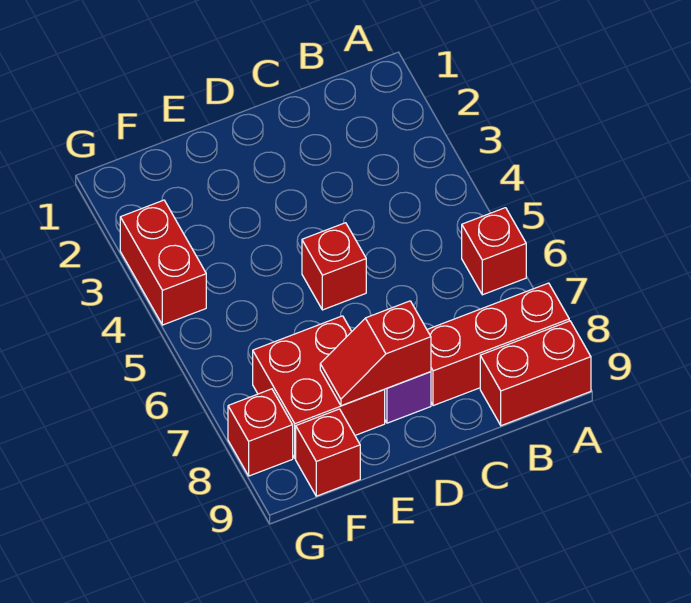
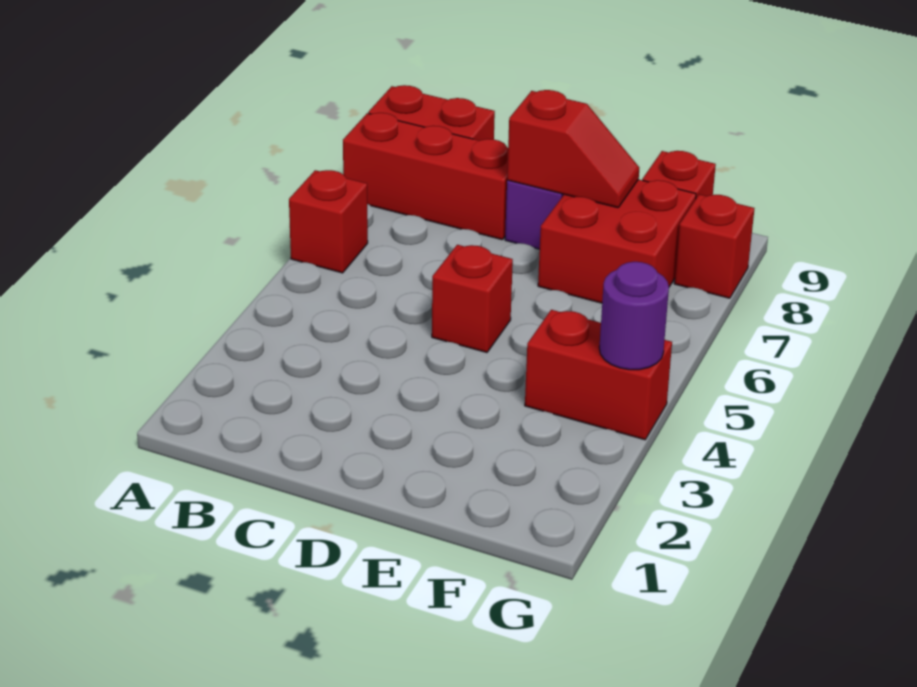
red 1x2 brick [120,200,206,325] -> red 1x2 brick turned to [525,310,672,440]
none -> purple 1x1 round brick [599,262,669,370]

